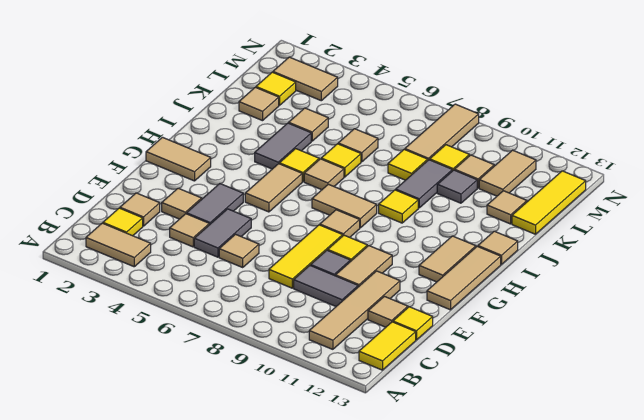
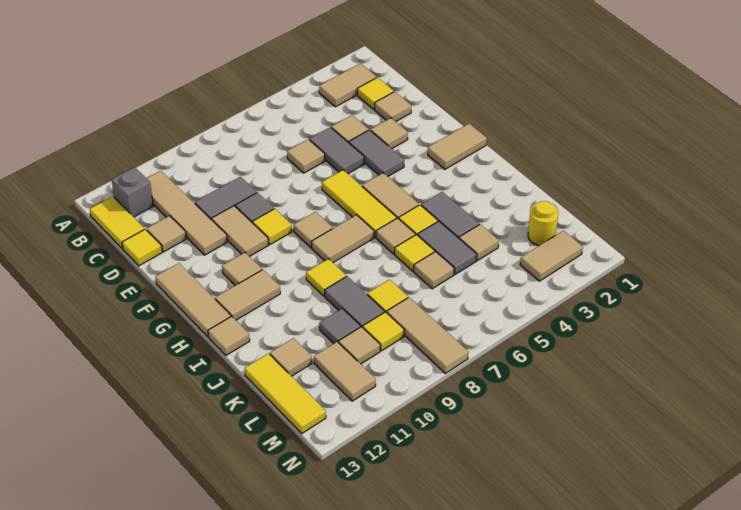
none -> grey 1x1 brick [112,167,153,217]
yellow 1x3 tile [269,225,343,288] -> yellow 1x3 tile moved to [322,170,397,237]
tan 1x2 tile [419,236,476,282] -> tan 1x2 tile turned to [215,270,280,320]
none -> grey 1x2 tile [418,221,477,275]
tan 1x1 tile [239,87,279,121] -> tan 1x1 tile moved to [222,253,262,285]
yellow 1x1 tile [256,72,296,105] -> yellow 1x1 round brick [528,201,558,246]

